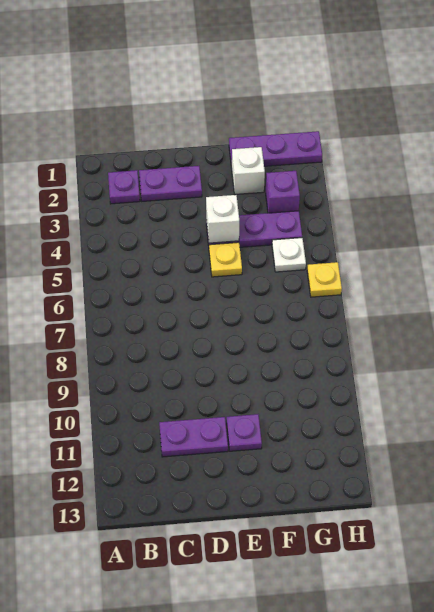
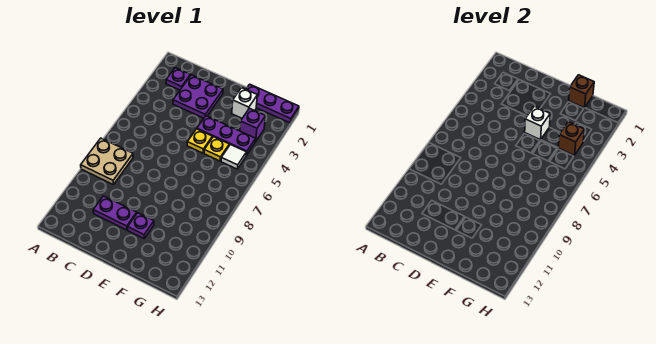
none -> tan 2x2 plate [81,138,133,184]
purple 1x2 plate [139,166,202,201] -> purple 2x2 plate [173,75,223,118]
none -> brown 1x1 brick [569,75,594,108]
none -> brown 1x1 brick [558,122,584,155]
white 1x1 plate [272,238,306,272] -> white 1x1 tile [221,145,246,169]
yellow 1x1 plate [307,262,342,297] -> yellow 1x1 plate moved to [204,137,229,161]

